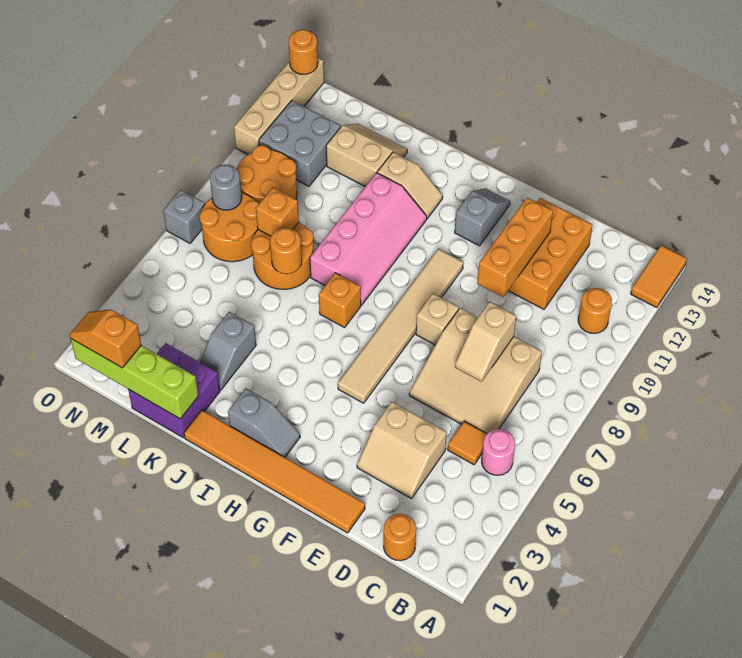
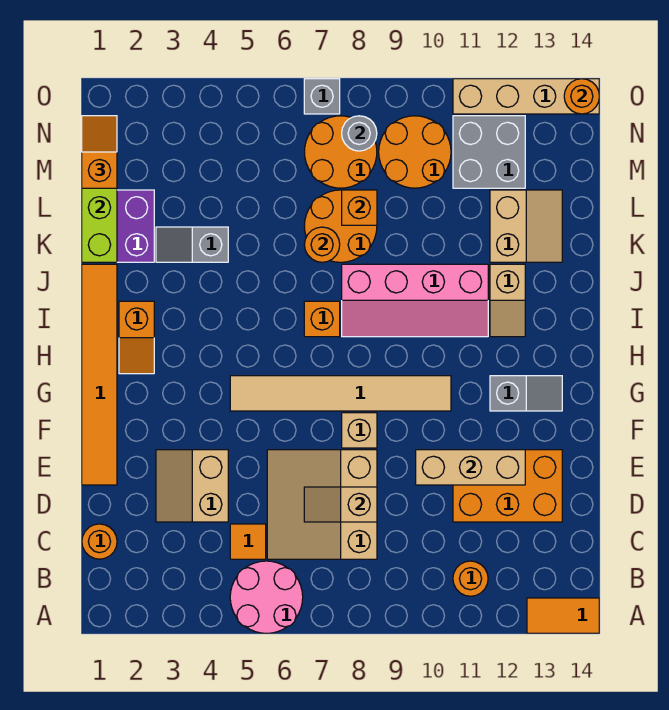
pink 1x1 round brick [482,429,515,475] -> pink 2x2 round brick [230,561,303,633]
orange 1x3 brick [477,198,553,297] -> tan 1x3 brick [416,450,525,485]
grey 1x2 slope [228,389,300,457] -> orange 1x2 slope [119,301,154,374]

